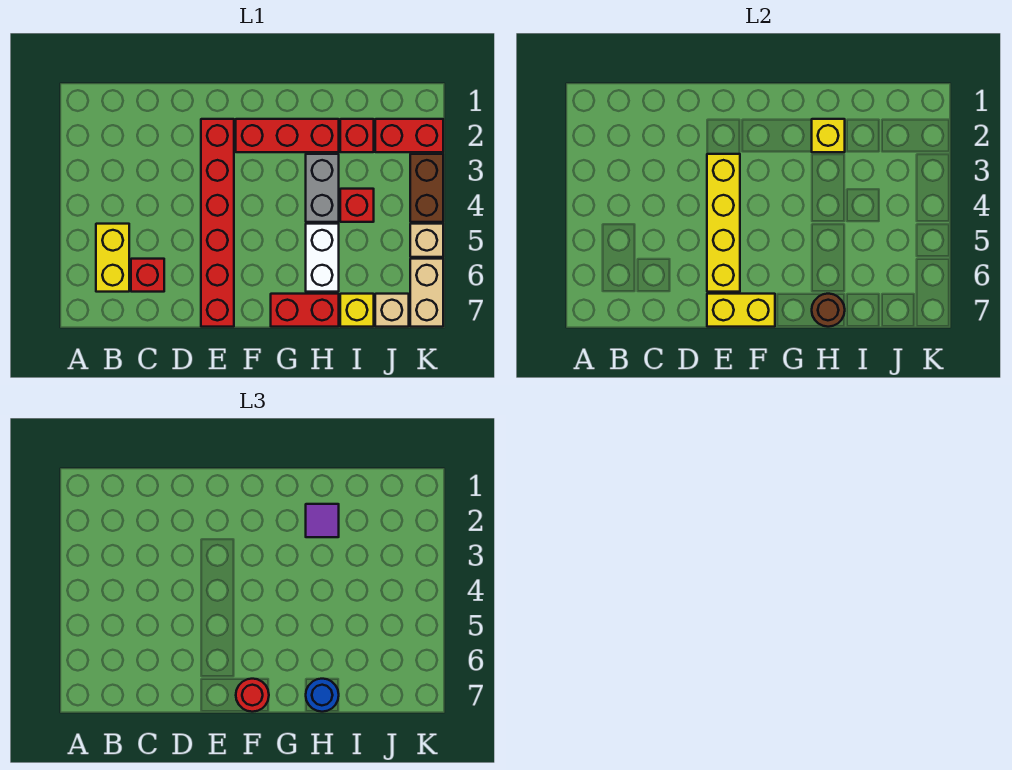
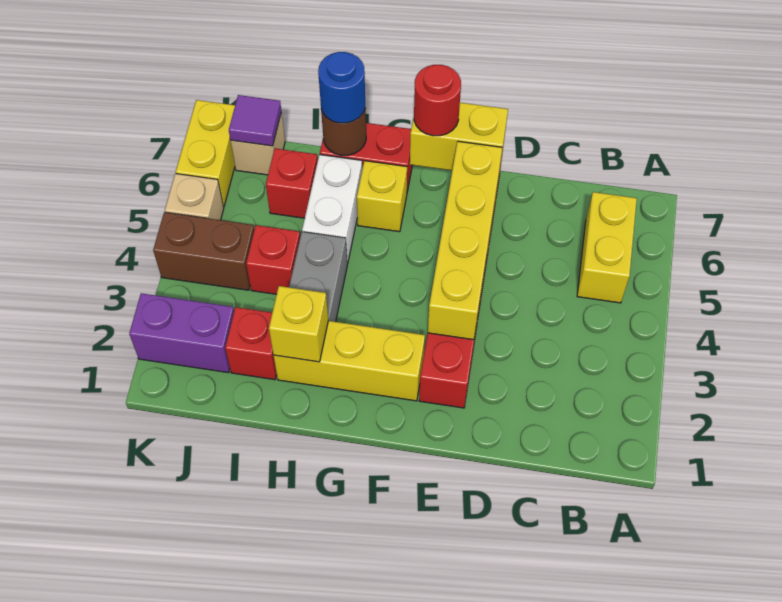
red 1x1 brick [131,259,164,292] -> red 1x1 brick moved to [266,148,318,218]
red 1x3 brick [236,119,339,152] -> yellow 1x3 brick [274,321,425,401]
purple 1x1 tile [306,504,339,537] -> purple 1x1 tile moved to [229,95,281,146]
yellow 1x1 brick [340,294,374,327] -> yellow 1x1 brick moved to [357,161,407,232]
red 1x2 brick [375,119,443,152] -> purple 1x2 brick [129,293,234,373]
brown 1x2 brick [410,154,443,222] -> brown 1x2 brick turned to [153,212,254,290]
tan 1x2 brick [410,259,443,327] -> yellow 1x2 brick [176,100,235,207]

